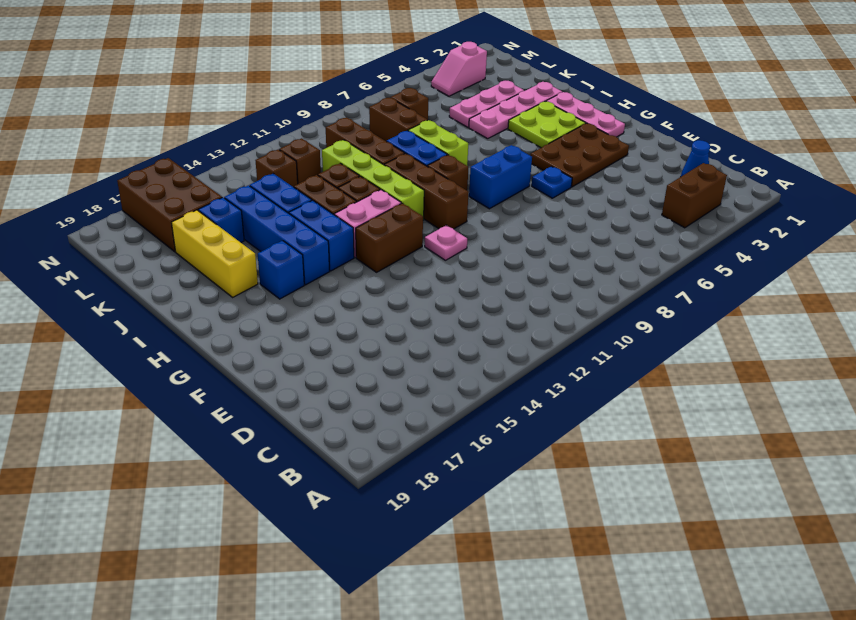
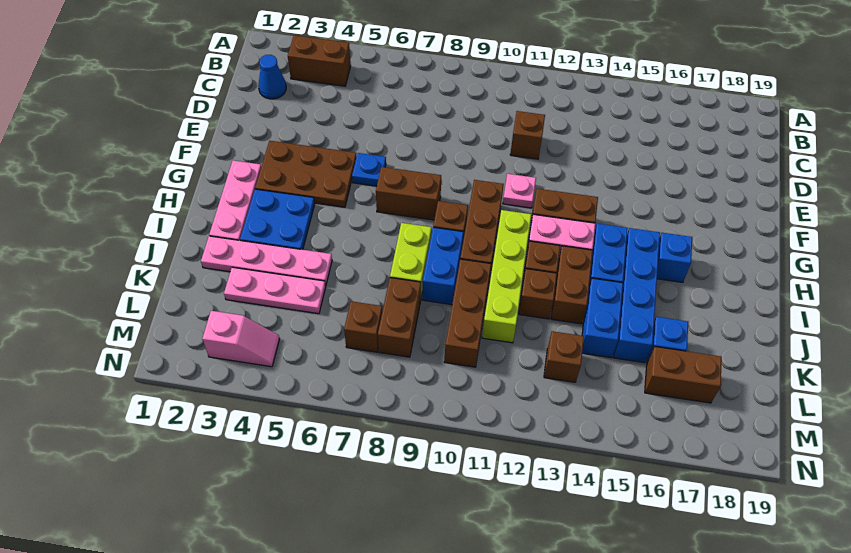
blue 1x2 brick [469,145,532,209] -> brown 1x2 brick [376,167,441,220]
lime 2x2 plate [508,102,586,148] -> blue 2x2 plate [240,189,315,250]
yellow 1x3 brick [171,210,258,297] -> none
brown 1x1 brick [279,138,321,184] -> brown 1x1 brick moved to [510,111,545,159]
brown 2x3 brick [117,158,222,252] -> brown 1x2 brick [645,347,722,403]

